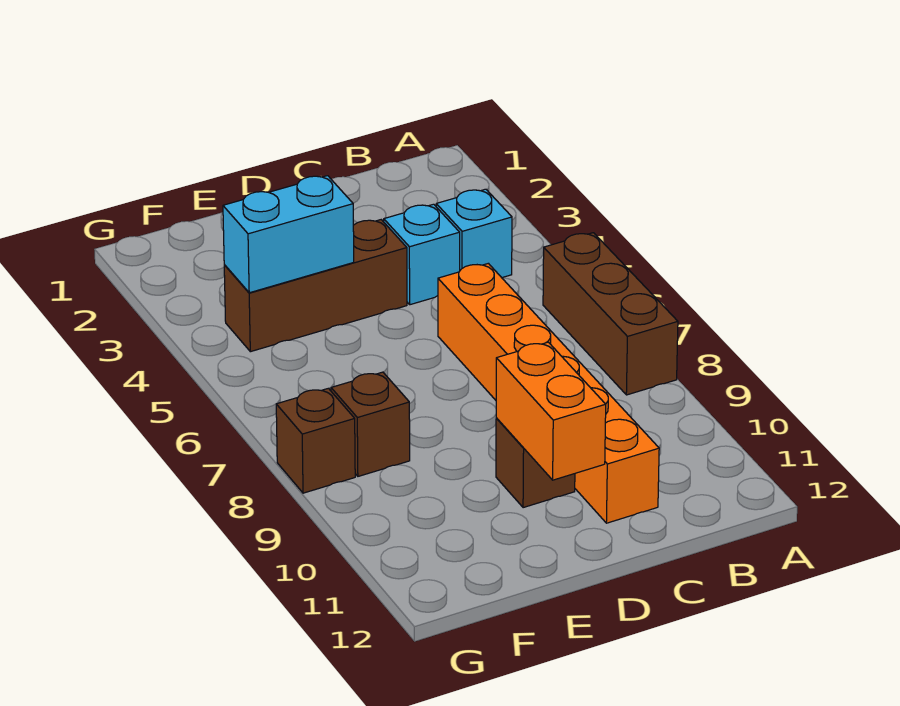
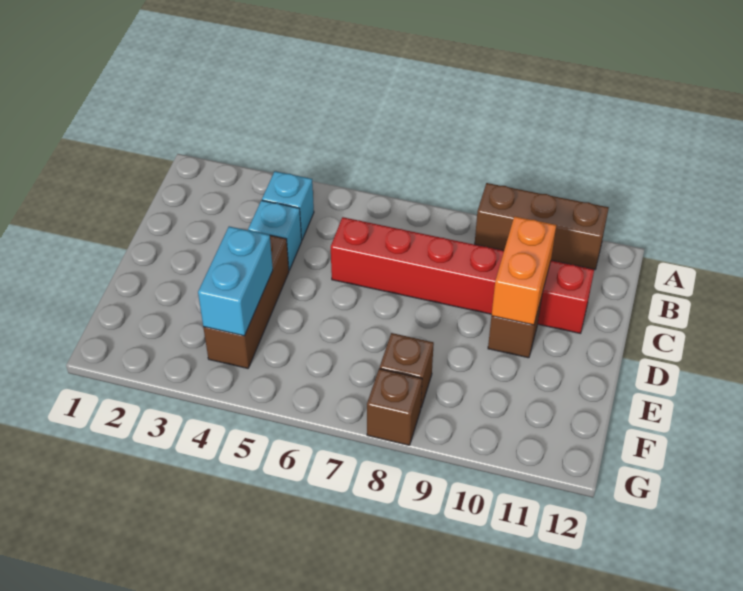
brown 1x3 brick [543,233,678,395] -> brown 1x3 brick moved to [475,183,609,270]
orange 1x6 brick [438,263,659,523] -> red 1x6 brick [331,217,594,334]
orange 1x2 brick [496,342,606,480] -> orange 1x2 brick turned to [492,216,556,325]

